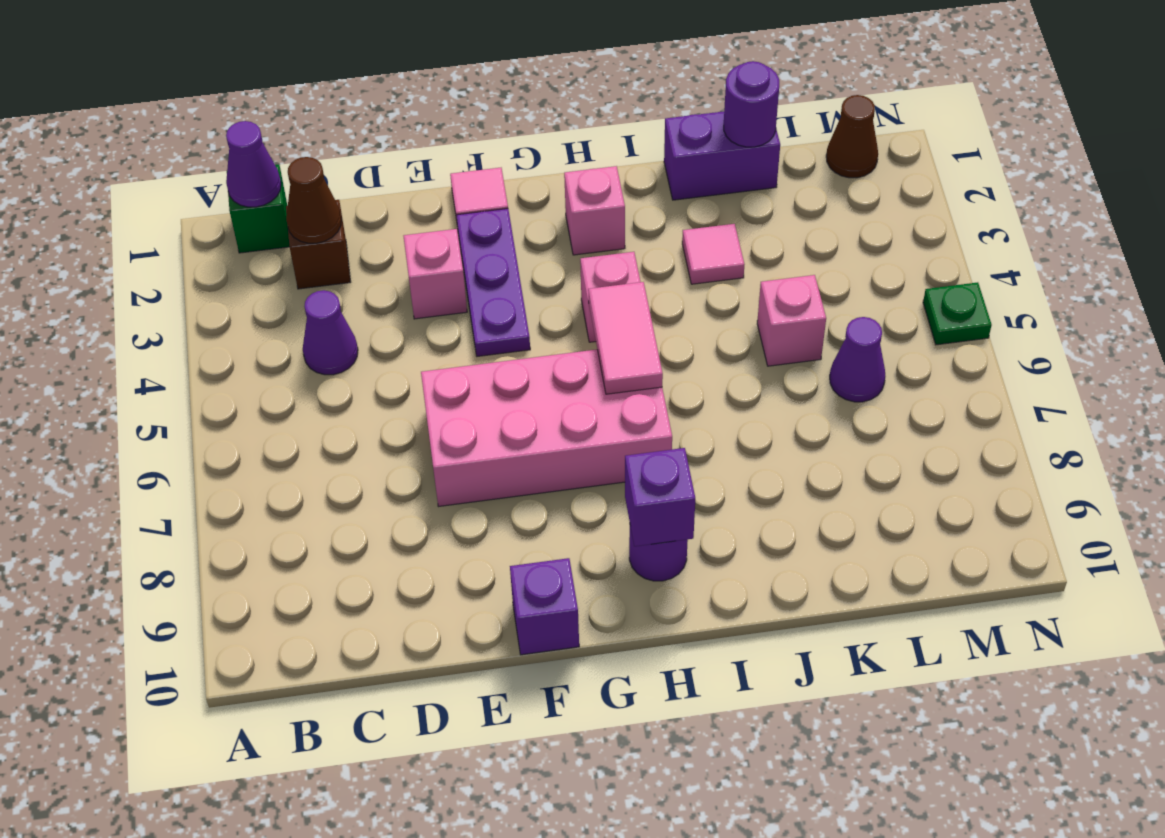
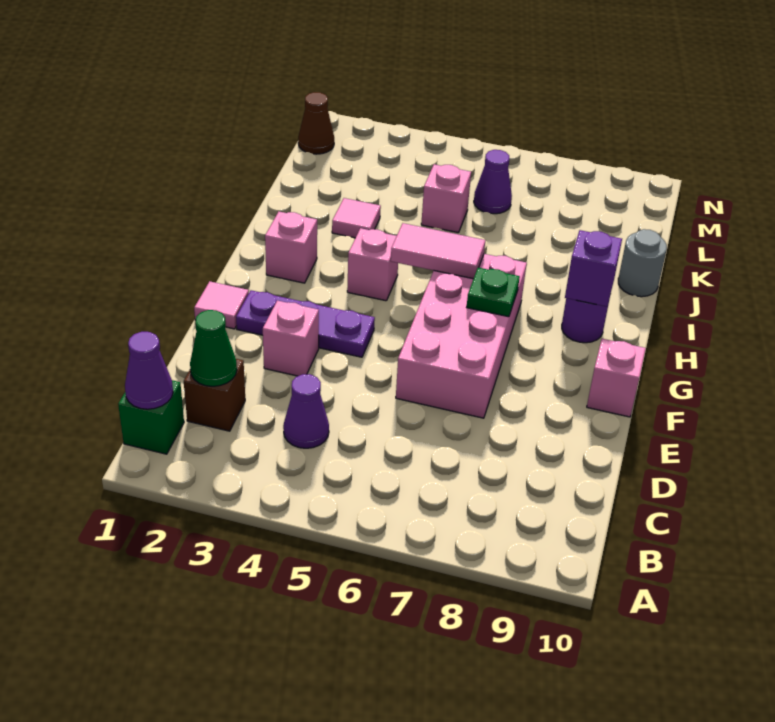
brown 1x1 cone [286,157,341,243] -> green 1x1 cone [190,310,237,386]
purple 1x1 brick [510,558,579,655] -> pink 1x1 brick [587,339,646,417]
purple 1x2 brick [664,111,780,200] -> none
none -> grey 1x1 round brick [618,229,667,297]
purple 1x1 round brick [724,61,779,147] -> none
green 1x1 plate [923,282,992,345] -> green 1x1 plate moved to [467,268,520,317]

